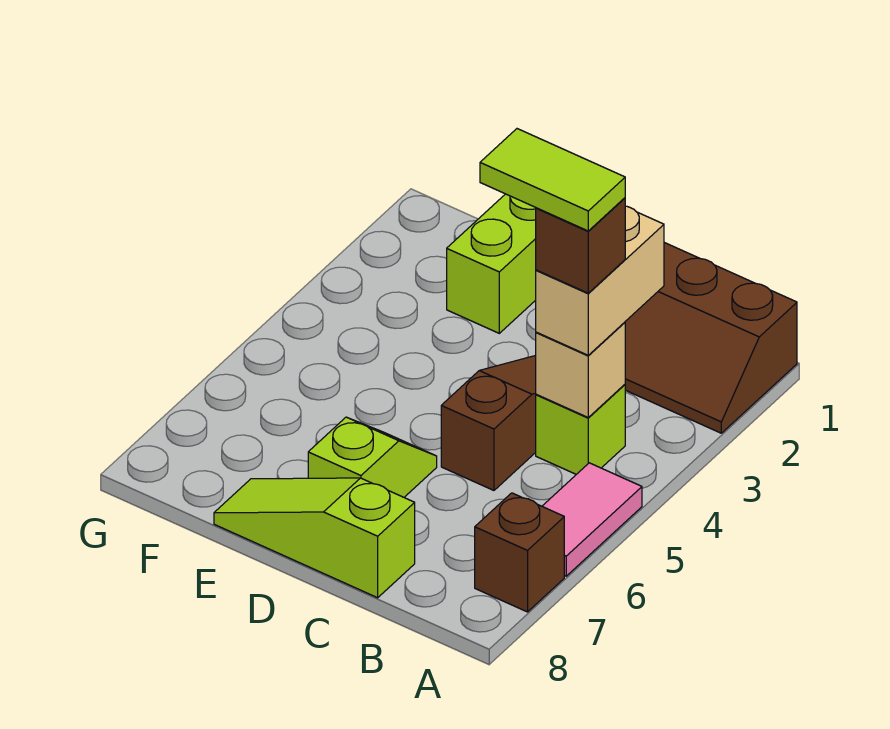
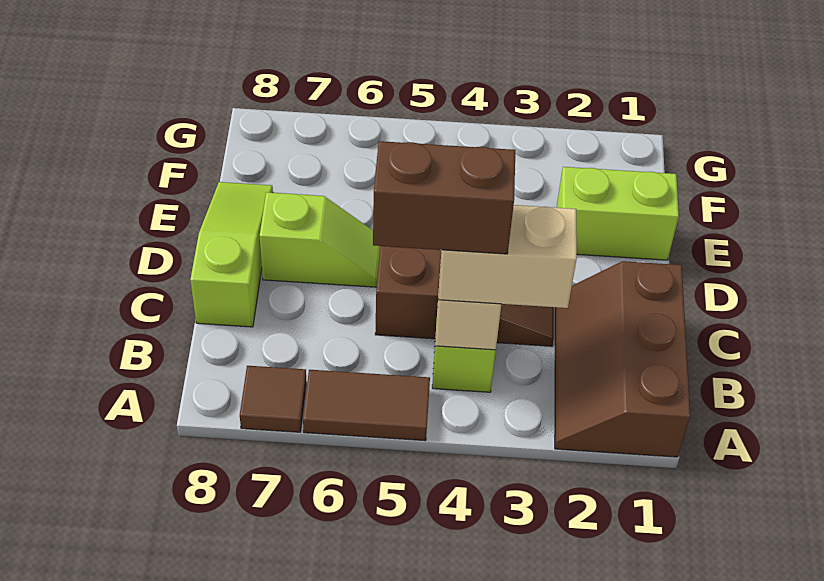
pink 1x2 tile [542,463,642,576] -> brown 1x2 tile [303,370,430,441]
brown 1x1 brick [475,493,564,612] -> brown 1x1 tile [240,366,307,432]
brown 1x1 brick [536,198,625,293] -> brown 1x2 brick [373,141,515,254]
lime 1x2 tile [480,129,625,231] -> none

